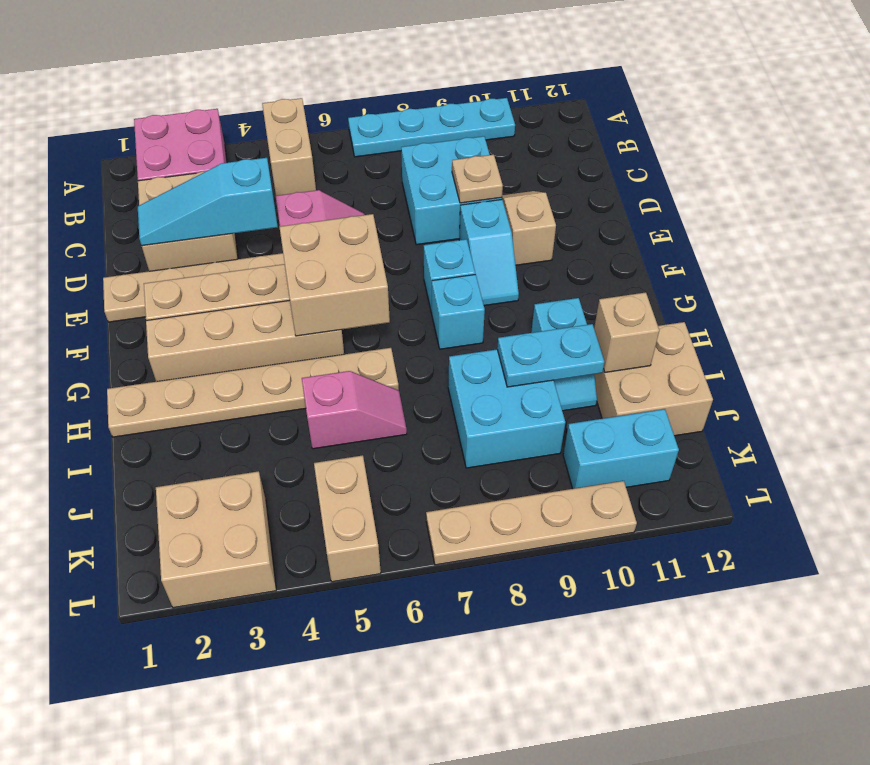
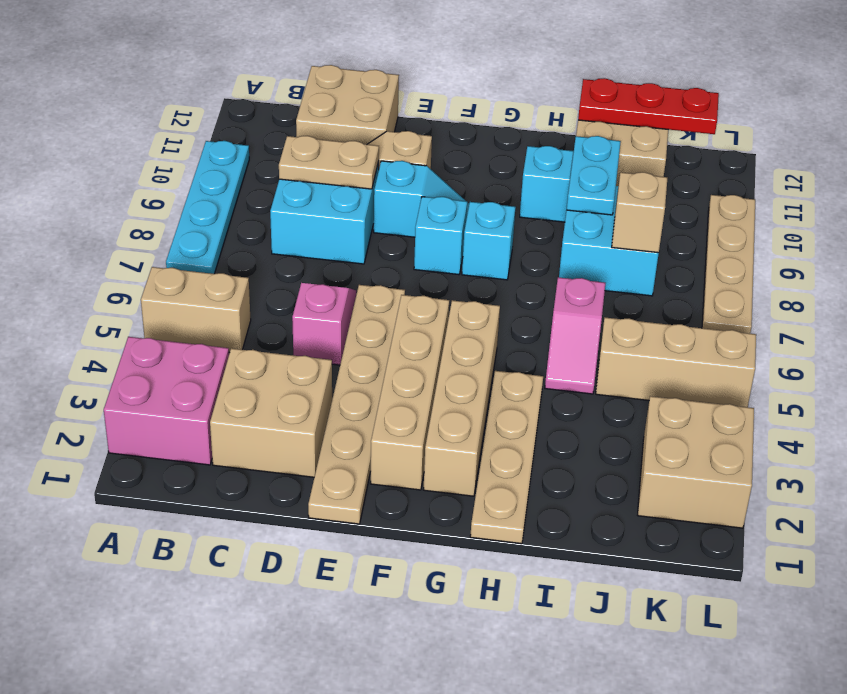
cyan 1x3 slope [138,158,278,246] -> none
tan 1x1 plate [452,155,503,203] -> tan 1x2 plate [279,136,379,189]
tan 2x2 brick [279,214,390,336] -> tan 2x2 brick moved to [296,65,399,145]
tan 1x6 plate [107,348,399,437] -> tan 1x4 plate [470,371,543,544]
pink 1x2 slope [302,371,407,449] -> pink 1x2 slope turned to [545,277,605,394]
tan 1x1 brick [594,292,659,372] -> tan 1x1 brick moved to [612,172,667,253]
none -> red 1x3 plate [578,78,719,134]
tan 1x2 brick [314,455,381,582] -> tan 1x3 brick [596,318,756,407]
cyan 1x2 brick [563,409,679,489] -> none

